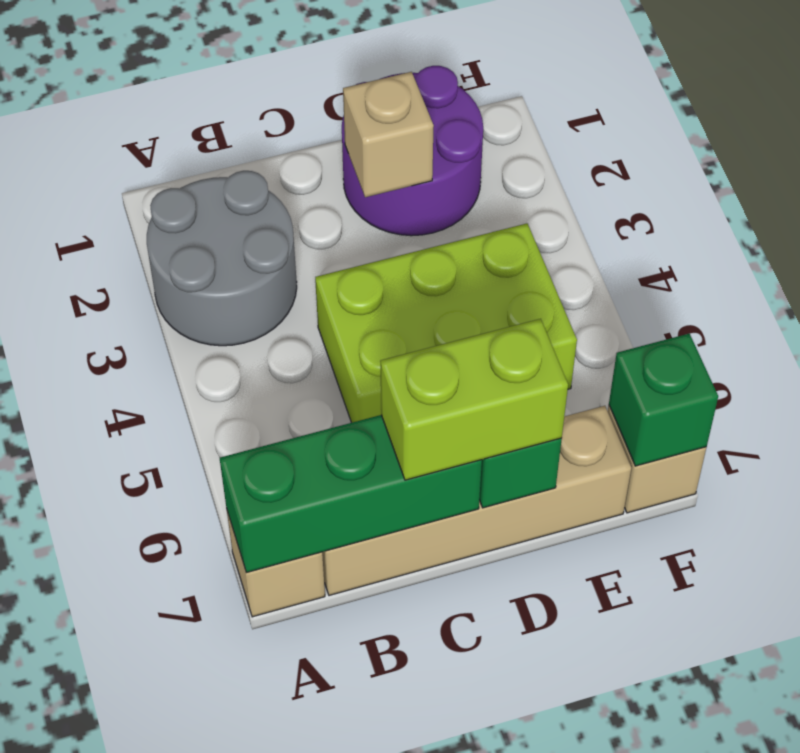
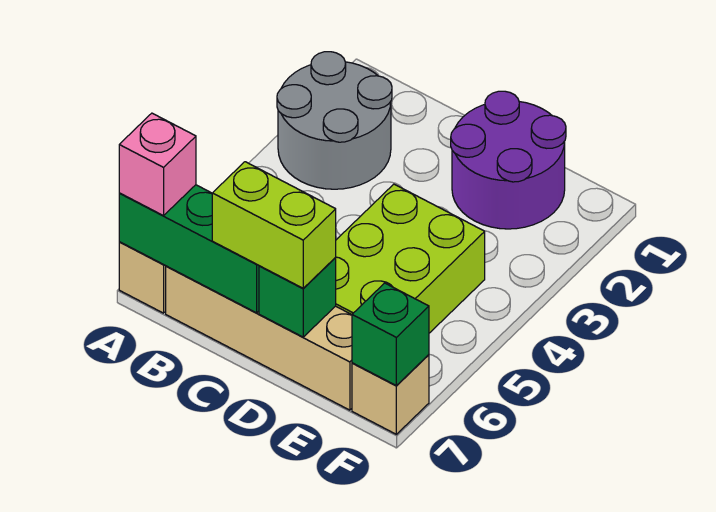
none -> pink 1x1 brick [119,113,196,216]
lime 2x3 brick [315,223,577,423] -> lime 2x3 brick turned to [336,184,485,333]
tan 1x1 brick [343,72,434,197] -> none

